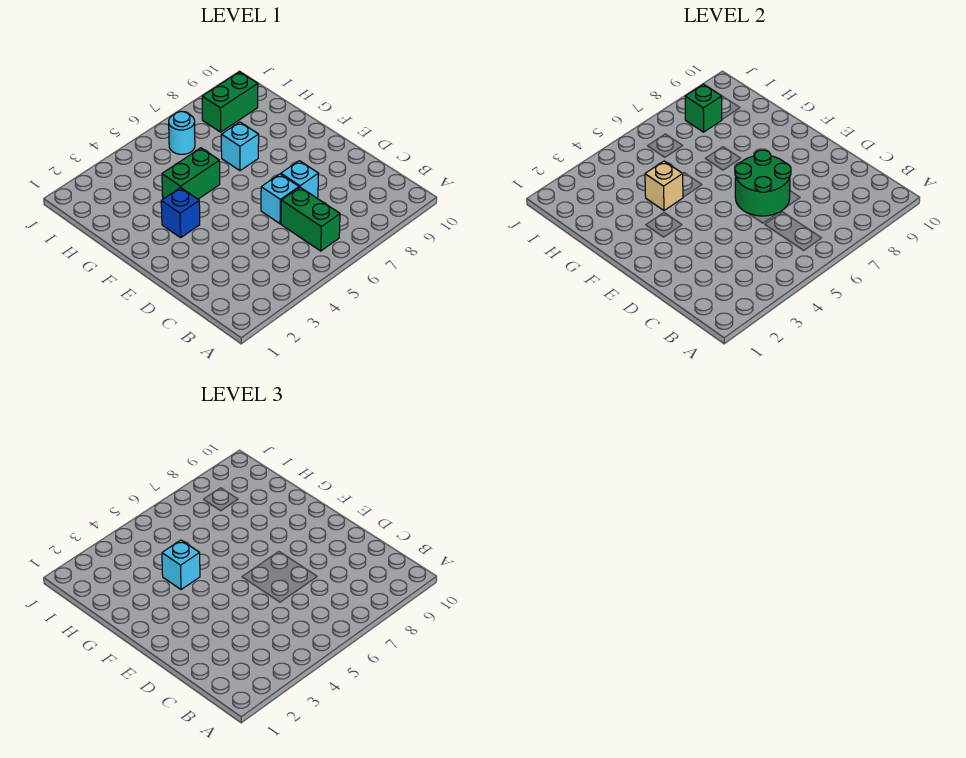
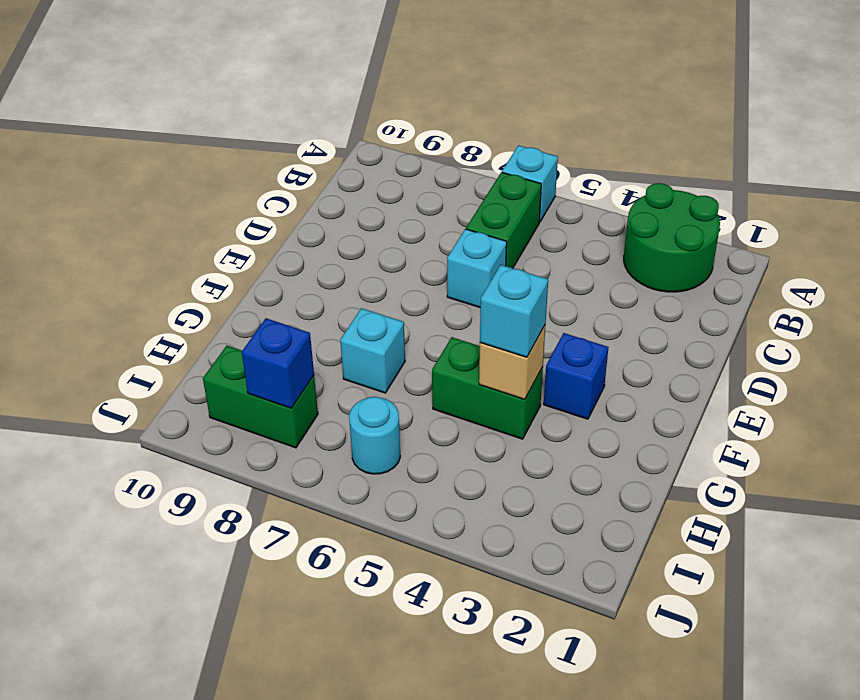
green 2x2 round brick [735,150,791,216] -> green 2x2 round brick moved to [624,183,720,292]
cyan 1x1 brick [281,161,319,198] -> cyan 1x1 brick moved to [502,145,558,222]
green 1x1 brick [685,84,722,132] -> blue 1x1 brick [242,318,314,408]

